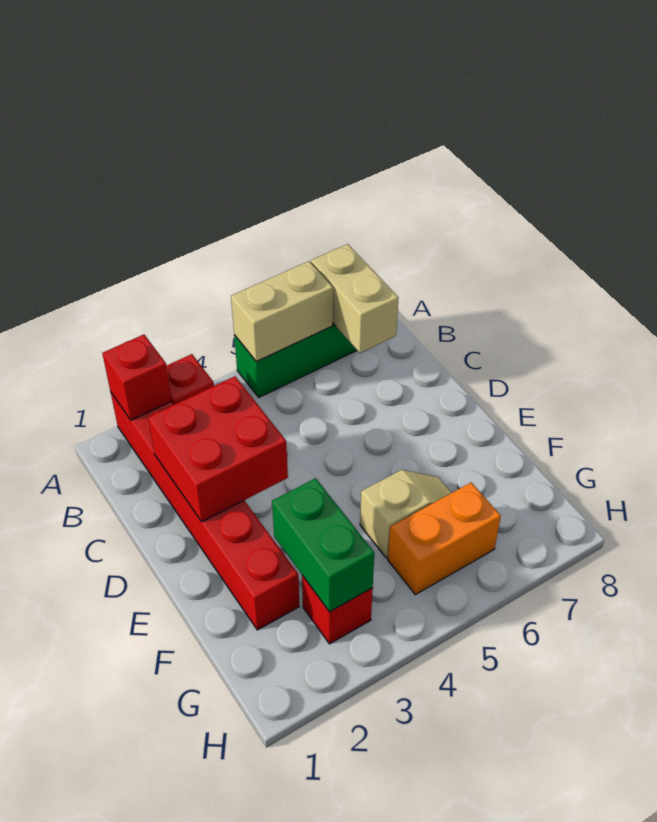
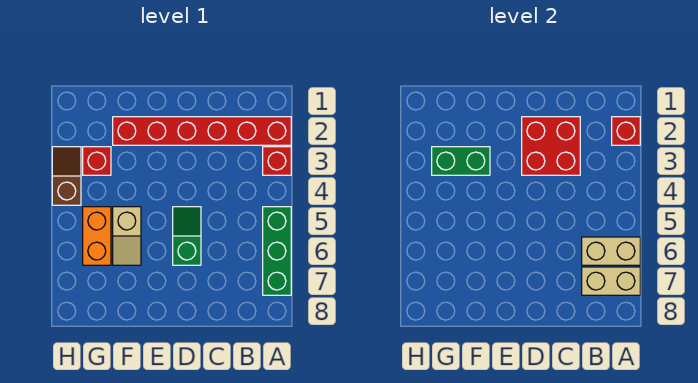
tan 1x2 brick [231,261,333,362] -> tan 1x2 brick turned to [582,237,640,265]
none -> green 1x2 slope [173,207,201,265]
none -> brown 1x2 slope [52,147,81,205]

